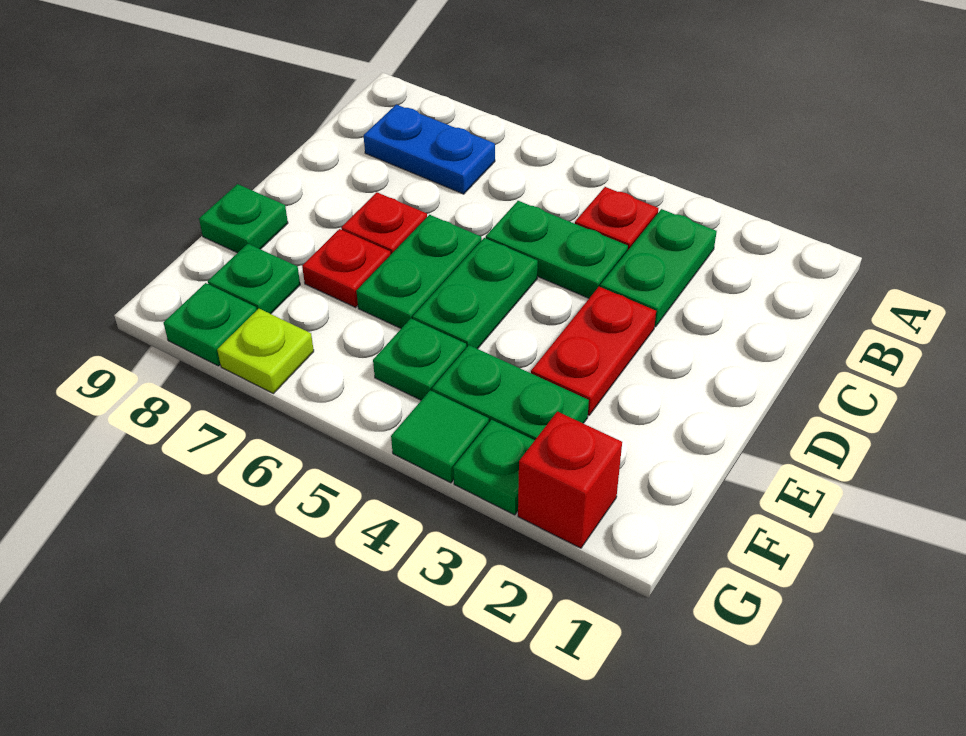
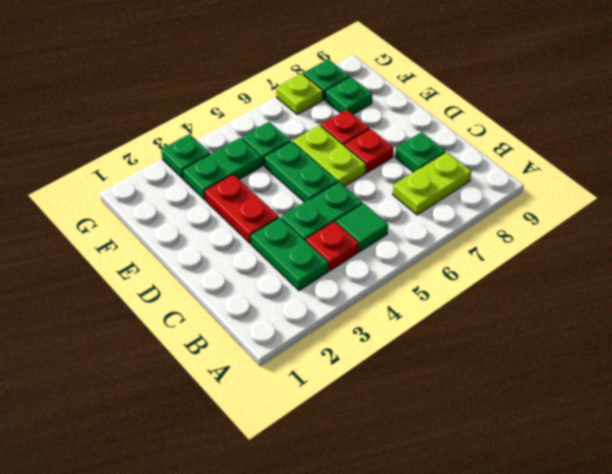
blue 1x2 plate [364,104,495,194] -> lime 1x2 plate [393,152,471,215]
green 1x2 plate [357,215,482,328] -> lime 1x2 plate [293,125,366,186]
green 1x1 plate [199,184,288,253] -> green 1x1 plate moved to [395,132,445,172]
red 1x1 brick [518,412,622,548] -> none
green 1x1 tile [391,390,489,483] -> green 1x1 tile moved to [336,203,388,251]

